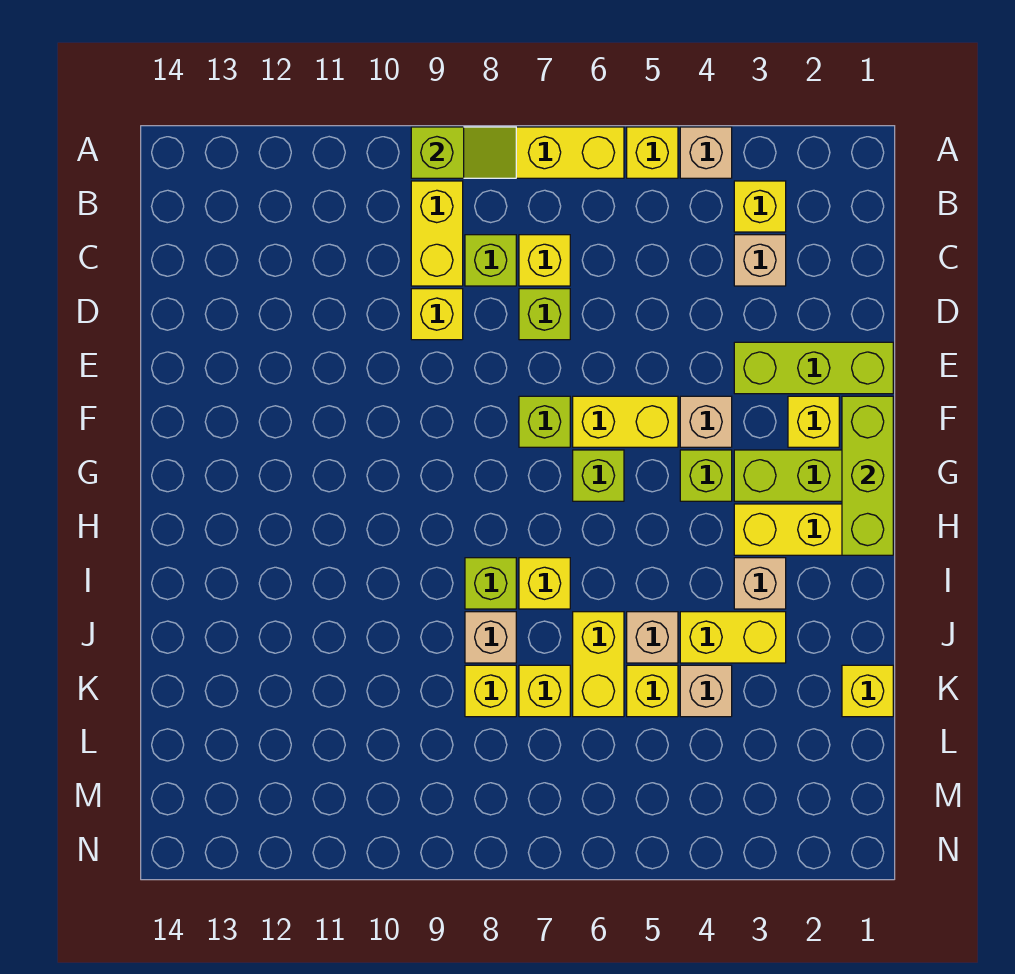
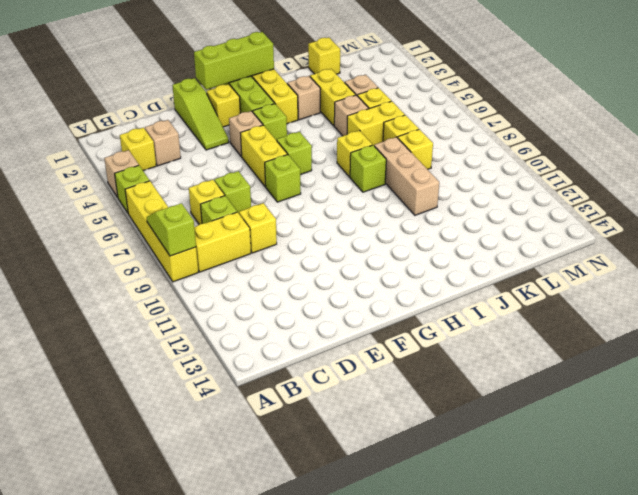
yellow 1x1 brick [627,127,678,178] -> lime 1x1 brick [115,165,150,213]
lime 1x3 brick [734,342,893,394] -> lime 1x3 slope [172,78,229,150]
tan 1x1 brick [465,612,516,663] -> tan 1x3 brick [374,137,439,215]

